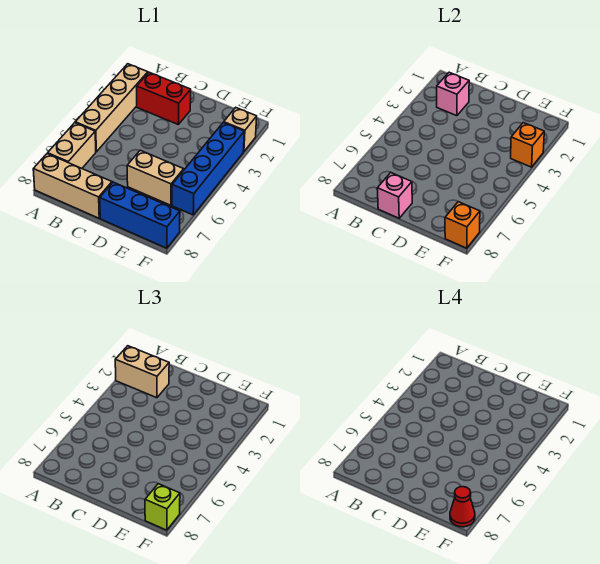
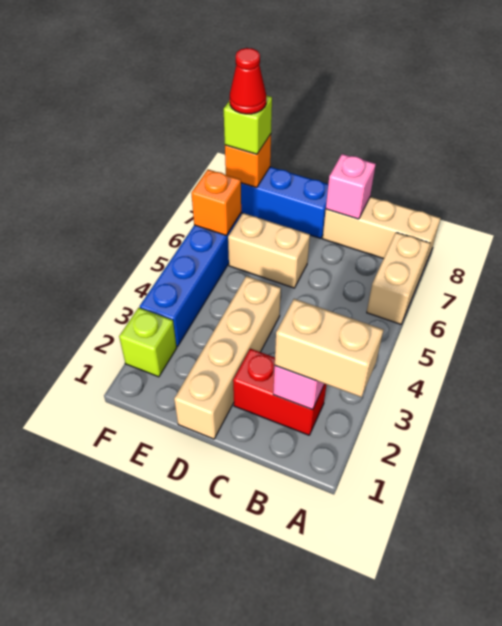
tan 1x4 brick [75,64,148,152] -> tan 1x4 brick moved to [174,276,281,439]
tan 1x1 brick [224,108,257,152] -> lime 1x1 brick [119,308,177,377]
orange 1x1 brick [511,123,544,167] -> orange 1x1 brick moved to [191,170,241,235]

